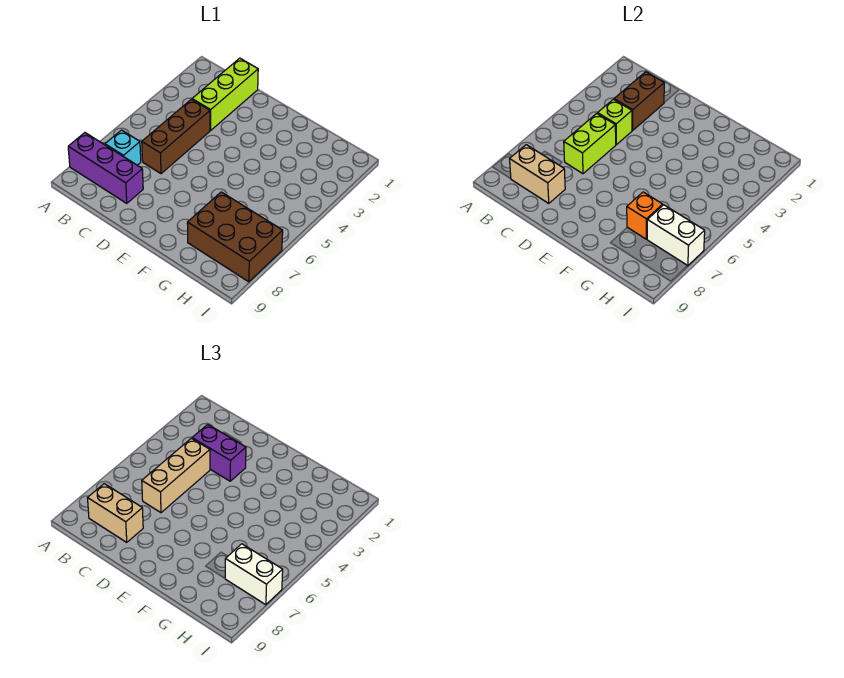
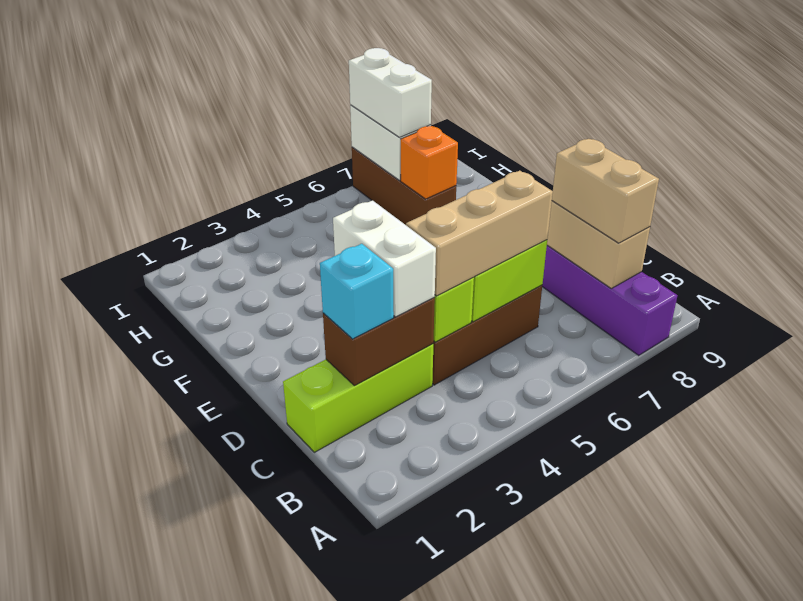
cyan 1x1 brick [105,130,141,165] -> cyan 1x1 brick moved to [320,244,394,339]
purple 1x2 brick [192,424,246,481] -> white 1x2 brick [333,200,436,317]
brown 2x3 brick [187,192,283,282] -> brown 1x3 brick [352,147,456,225]

